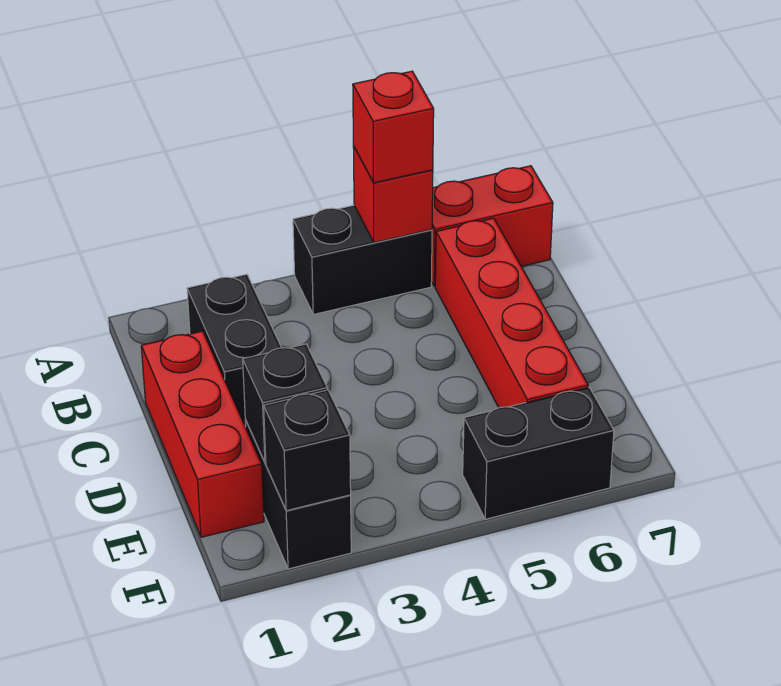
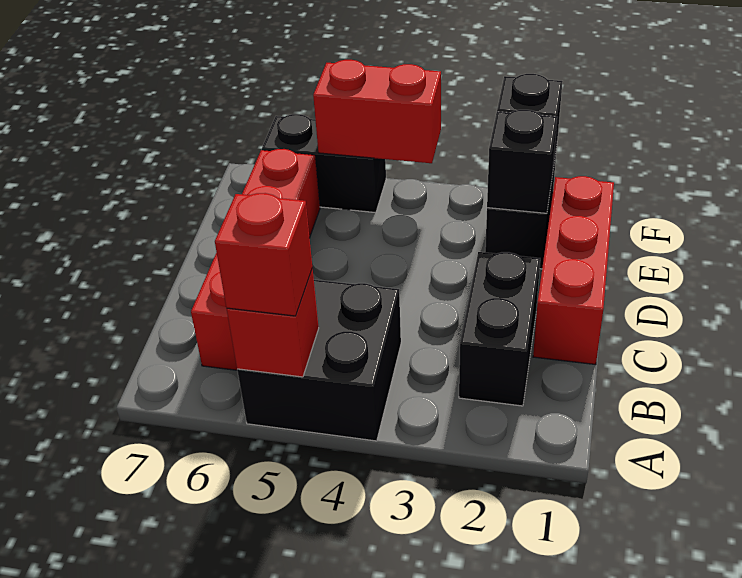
black 1x2 brick [293,205,432,314] -> black 2x2 brick [237,280,401,441]
red 1x2 brick [432,166,553,286] -> red 1x2 brick moved to [313,60,441,163]

